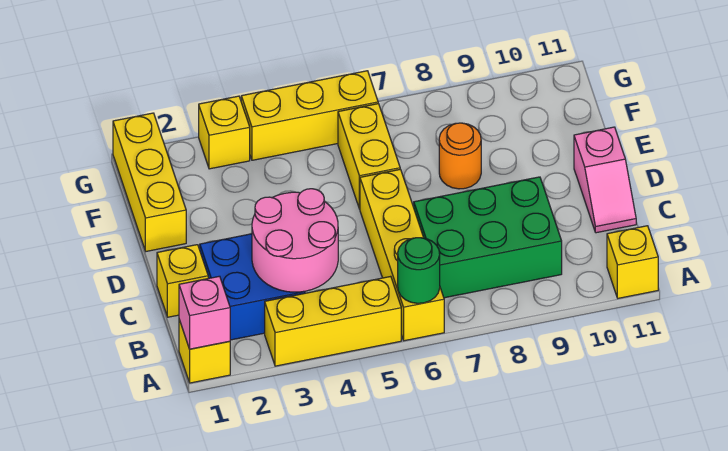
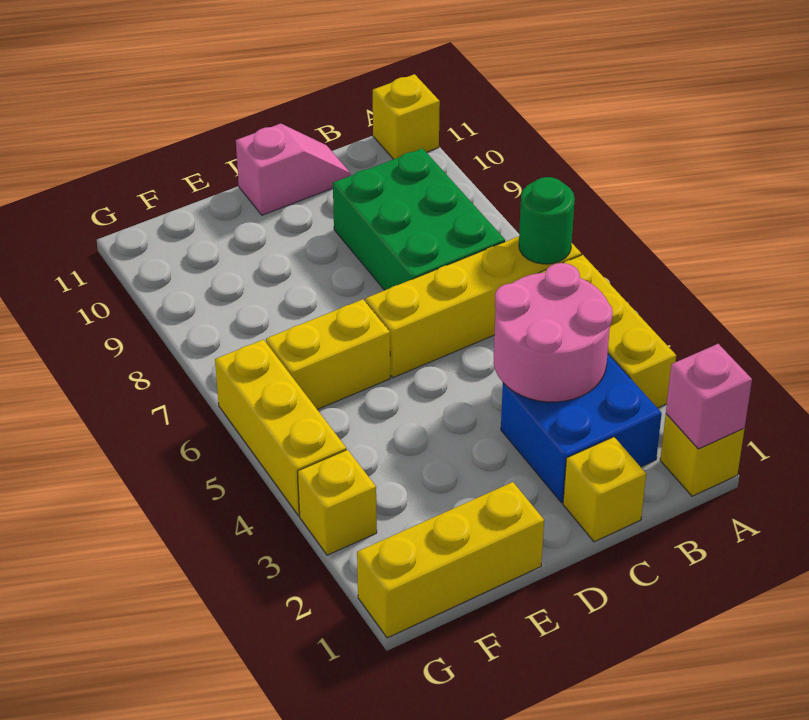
orange 1x1 round brick [439,123,481,189] -> none

